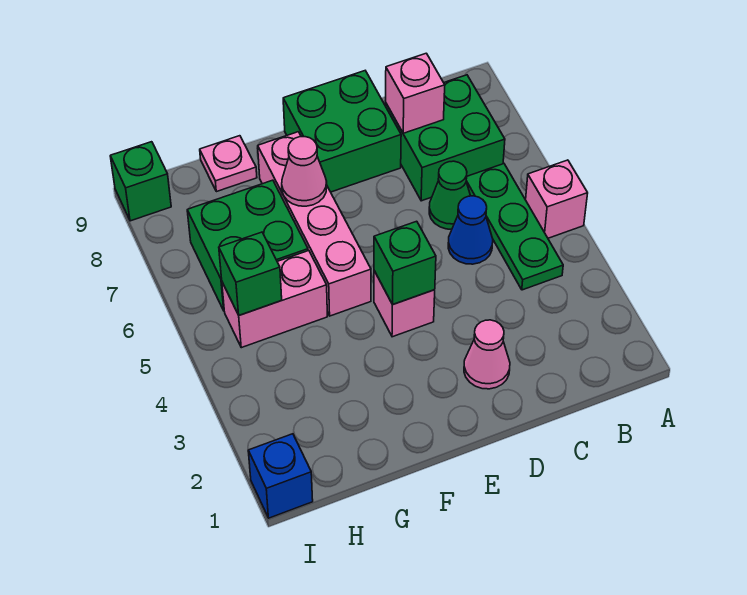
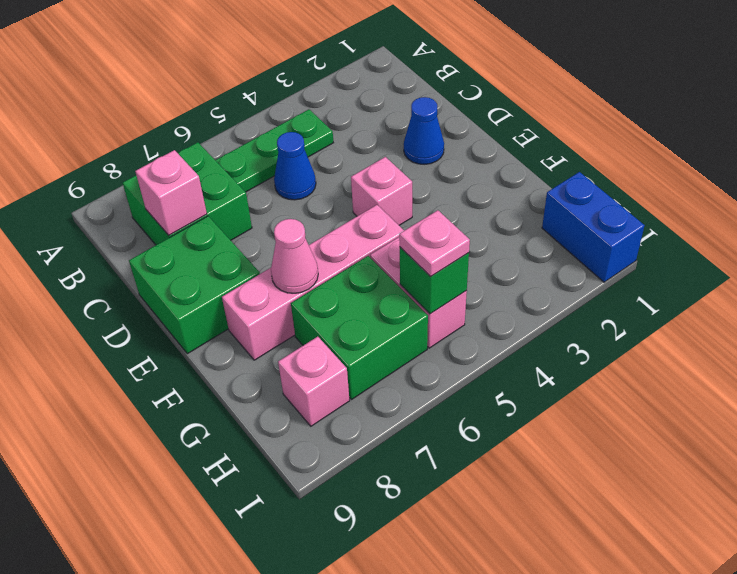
pink 1x1 brick [526,160,588,238] -> pink 1x1 brick moved to [278,337,350,426]
green 1x1 cone [429,161,470,229] -> none
pink 1x1 cone [464,320,510,389] -> blue 1x1 cone [404,97,444,164]
green 1x1 brick [374,221,436,304] -> none
pink 1x1 plate [200,136,257,192] -> pink 1x1 plate moved to [399,210,470,277]
blue 1x1 brick [248,434,313,518] -> blue 1x2 brick [542,172,644,282]
green 1x1 brick [110,142,171,221] -> none

